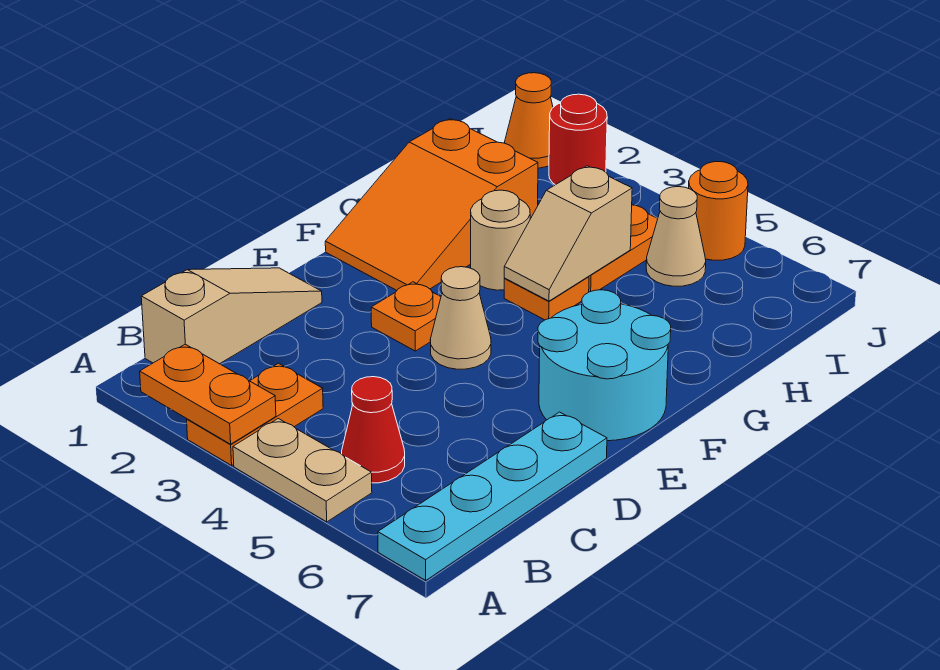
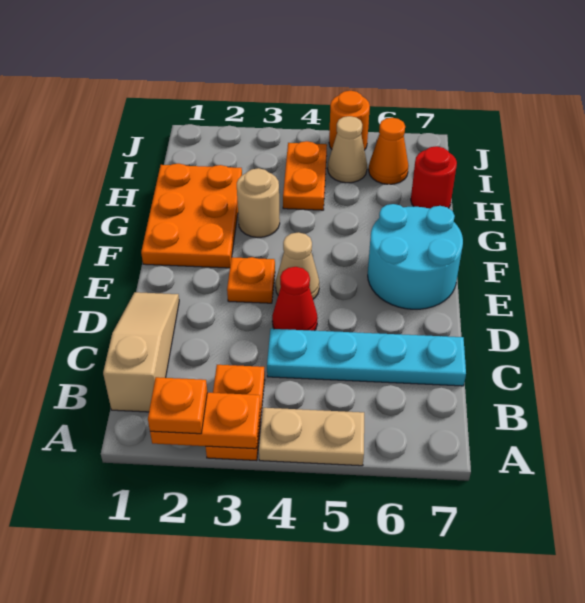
cyan 1x4 plate [378,412,607,580] -> cyan 1x4 plate turned to [267,329,466,386]
red 1x1 cone [342,377,405,483] -> red 1x1 cone moved to [272,267,318,331]
orange 2x3 slope [325,119,538,290] -> orange 2x3 plate [141,164,242,268]
orange 1x1 plate [504,276,589,320] -> orange 1x1 plate moved to [148,377,207,434]
tan 1x2 slope [504,166,632,301] -> none
orange 1x1 cone [505,73,553,168] -> orange 1x1 cone moved to [369,118,408,184]
red 1x1 round brick [549,94,607,185] -> red 1x1 round brick moved to [411,146,457,209]

